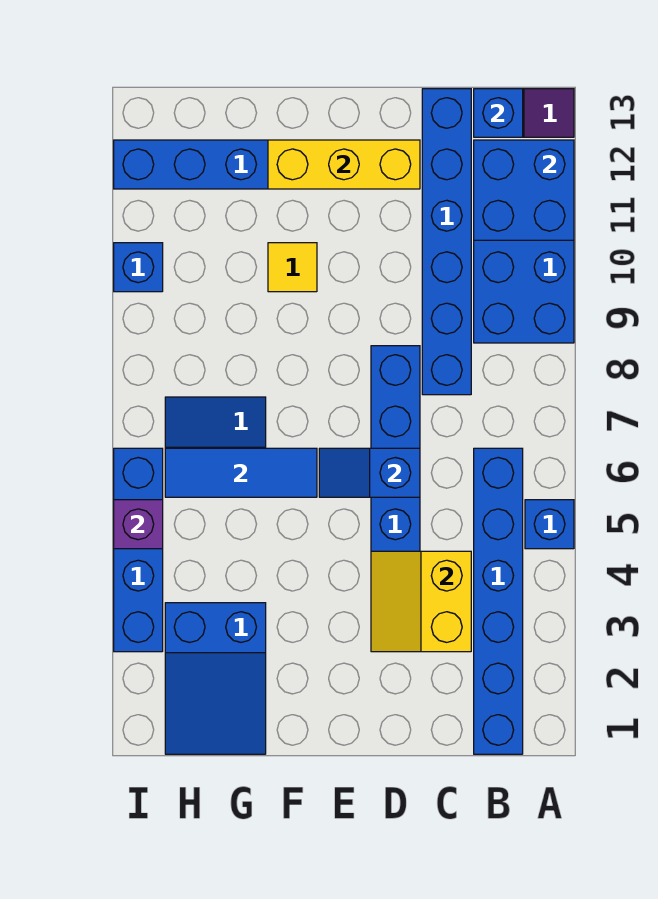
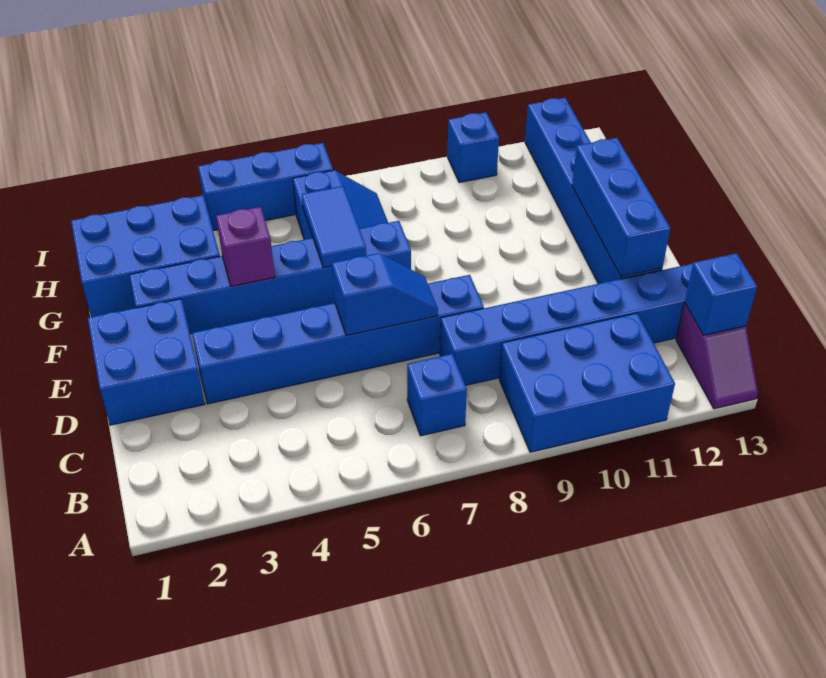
blue 1x1 brick [525,500,574,549] -> blue 1x1 brick moved to [407,354,467,436]
blue 2x2 brick [474,140,574,240] -> blue 2x2 brick moved to [88,299,205,425]
blue 1x6 brick [474,448,523,754] -> blue 1x6 brick moved to [129,221,411,334]
yellow 2x2 slope [371,551,471,652] -> none
blue 1x2 slope [319,448,420,497] -> blue 1x2 slope turned to [332,253,438,336]
yellow 1x3 brick [268,140,420,189] -> blue 1x3 brick [572,138,670,277]
blue 1x3 tile [165,448,317,497] -> blue 1x2 tile [302,186,366,268]
yellow 1x1 tile [268,243,317,292] -> none
blue 2x3 slope [165,603,266,754] -> blue 2x3 brick [71,195,220,317]
blue 1x4 brick [114,448,163,652] -> blue 1x3 brick [198,143,333,231]
purple 1x1 brick [114,500,163,549] -> purple 1x1 brick moved to [216,207,275,286]

